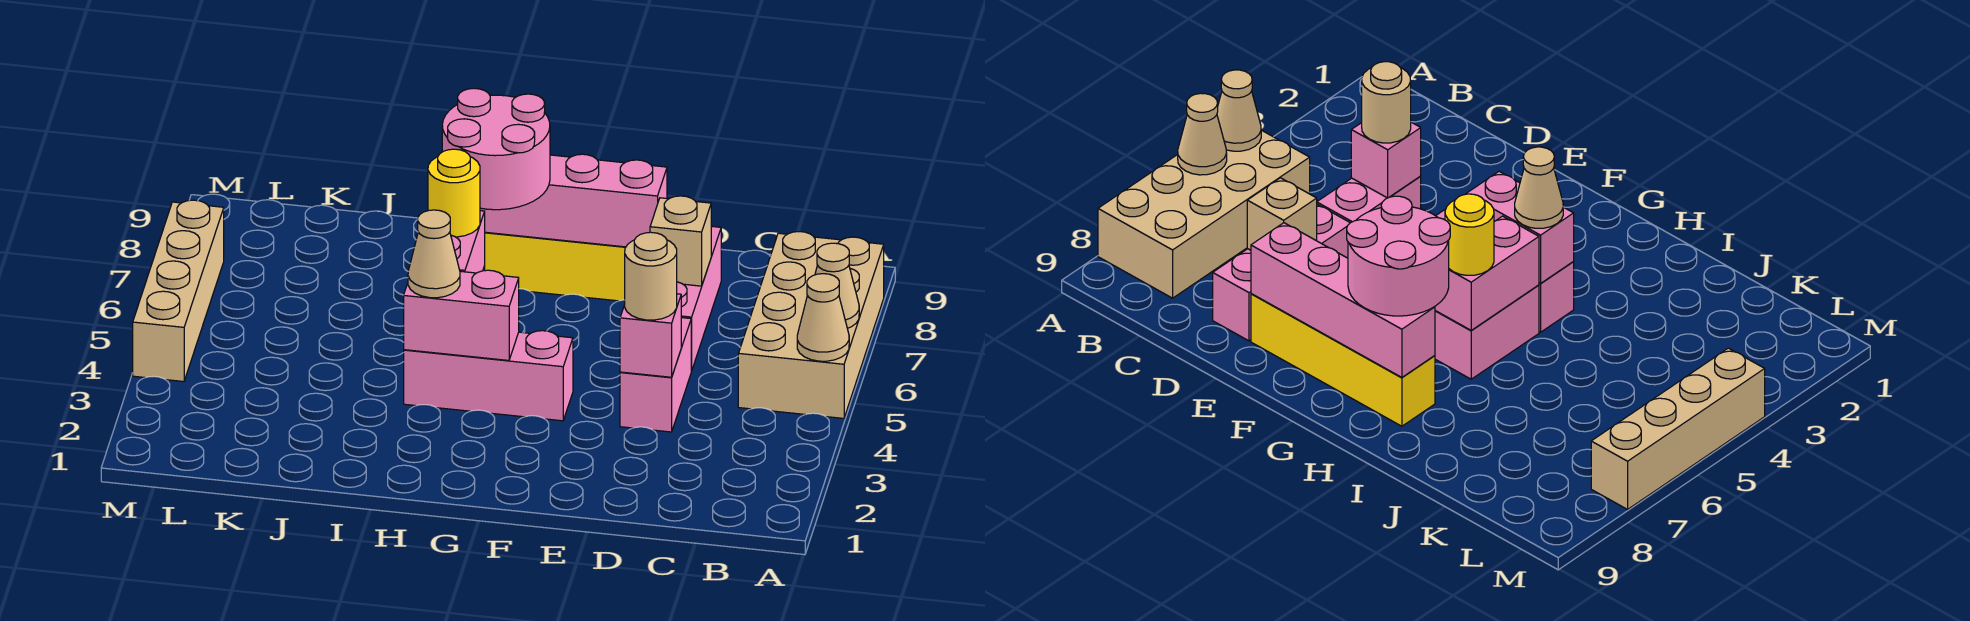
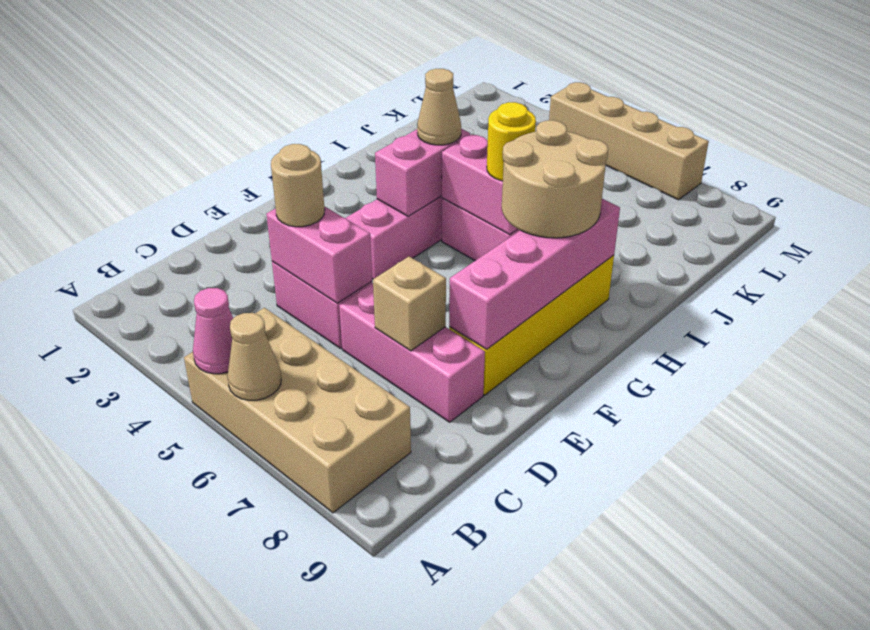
tan 1x1 cone [797,274,849,361] -> pink 1x1 cone [193,288,233,374]
pink 1x1 brick [620,294,681,377] -> pink 1x2 brick [266,206,372,303]
pink 2x2 round brick [442,88,550,210] -> tan 2x2 round brick [502,120,608,238]

